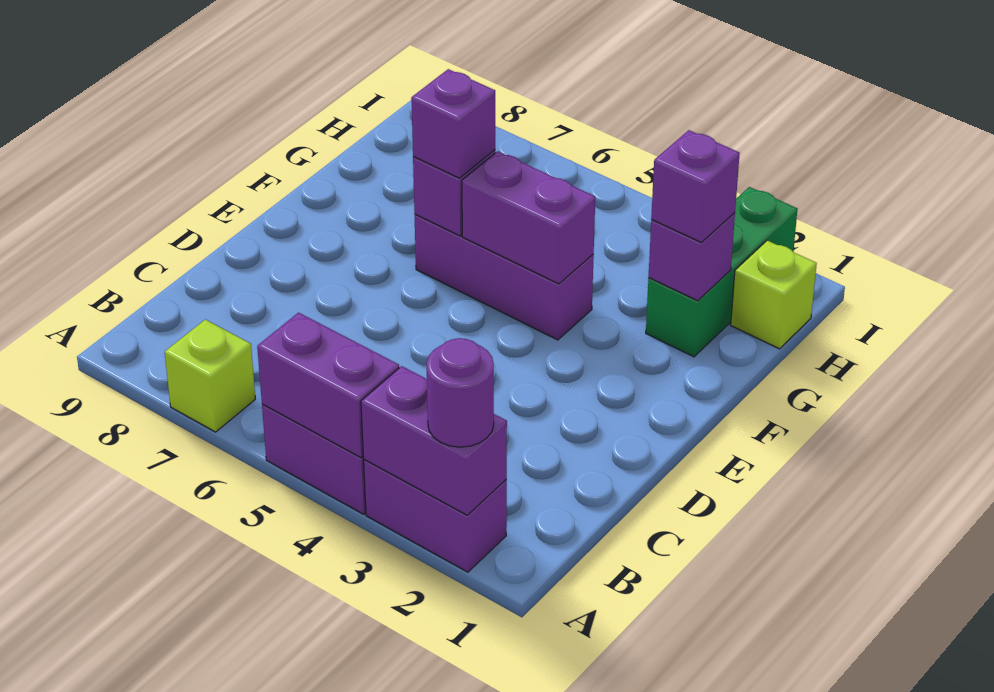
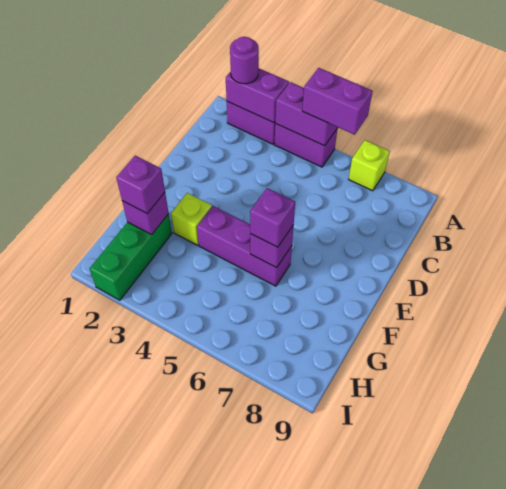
purple 1x2 brick [462,151,595,284] -> purple 1x2 brick moved to [302,68,373,135]
lime 1x1 brick [731,240,817,349] -> lime 1x1 brick moved to [171,193,212,245]

